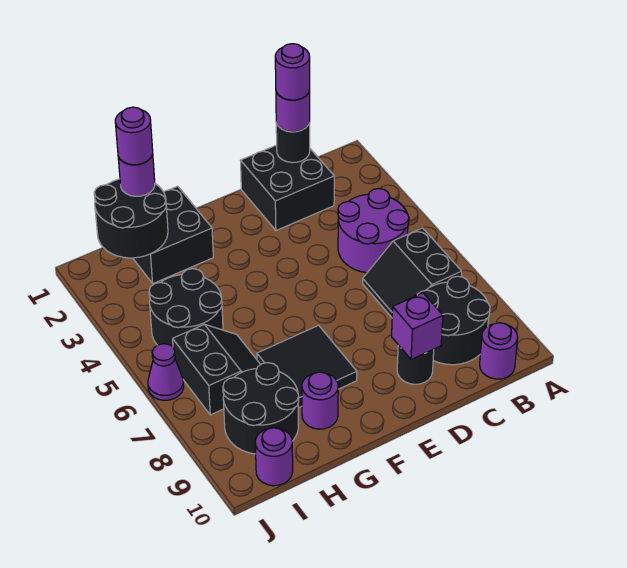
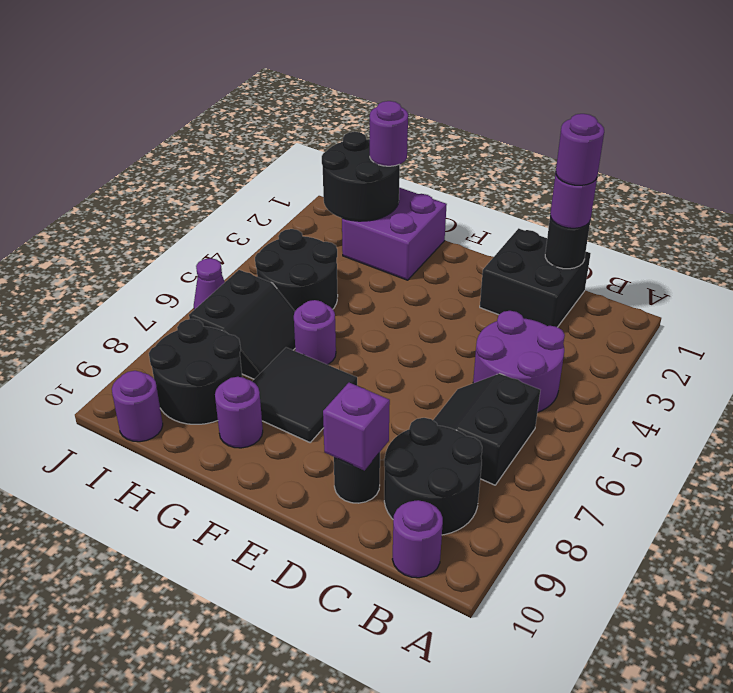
black 2x2 brick [133,186,213,283] -> purple 2x2 brick [342,188,447,280]
purple 1x1 round brick [115,107,153,165] -> purple 1x1 round brick moved to [294,300,336,365]

